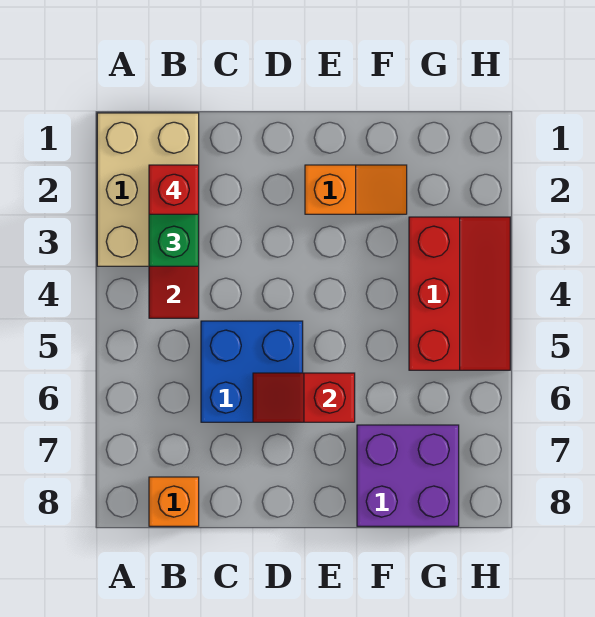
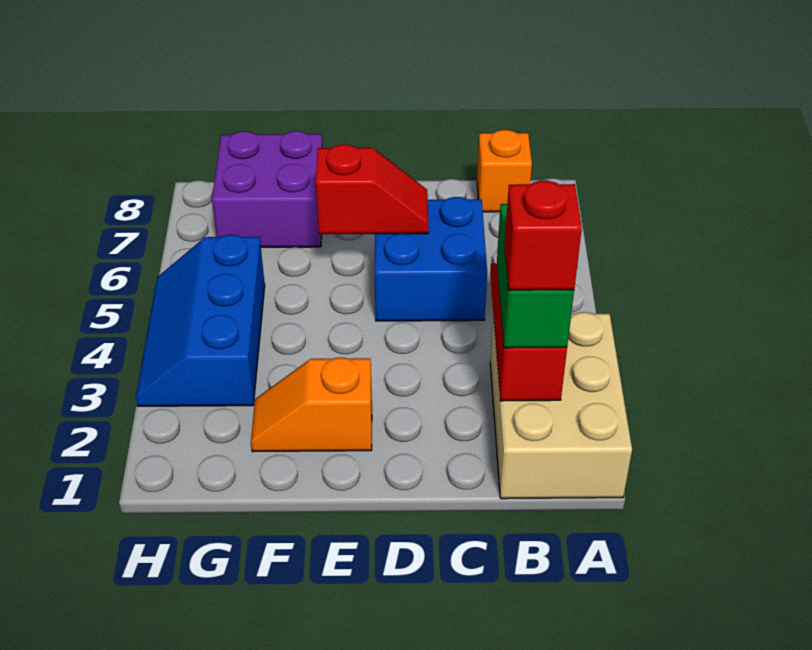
red 2x3 slope [409,217,510,370] -> blue 2x3 slope [136,235,265,406]

